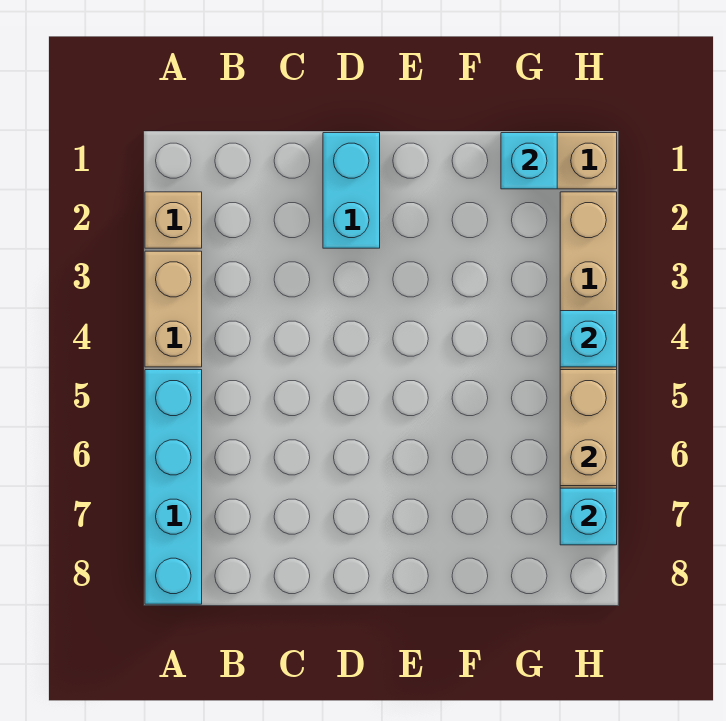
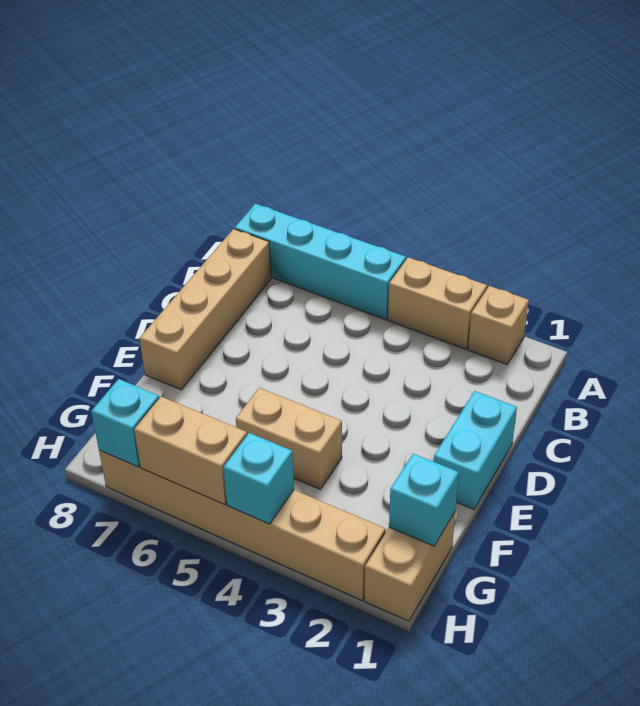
none -> tan 1x4 brick [140,229,271,390]
cyan 1x2 brick [323,133,380,248] -> cyan 1x2 brick turned to [433,391,517,510]
none -> tan 1x2 brick [236,388,342,489]

